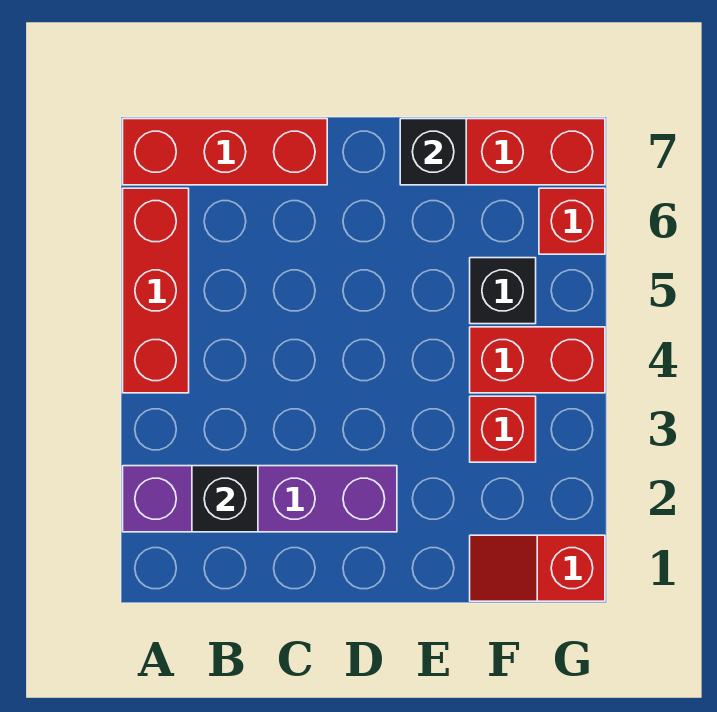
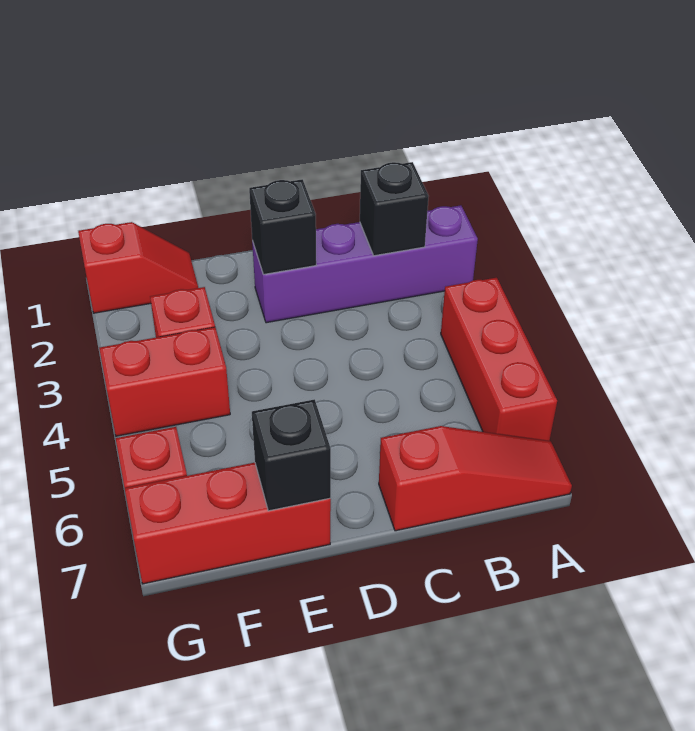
red 1x3 brick [123,119,327,185] -> red 1x3 slope [379,426,572,531]
black 1x1 brick [470,258,536,324] -> black 1x1 brick moved to [249,179,316,274]

